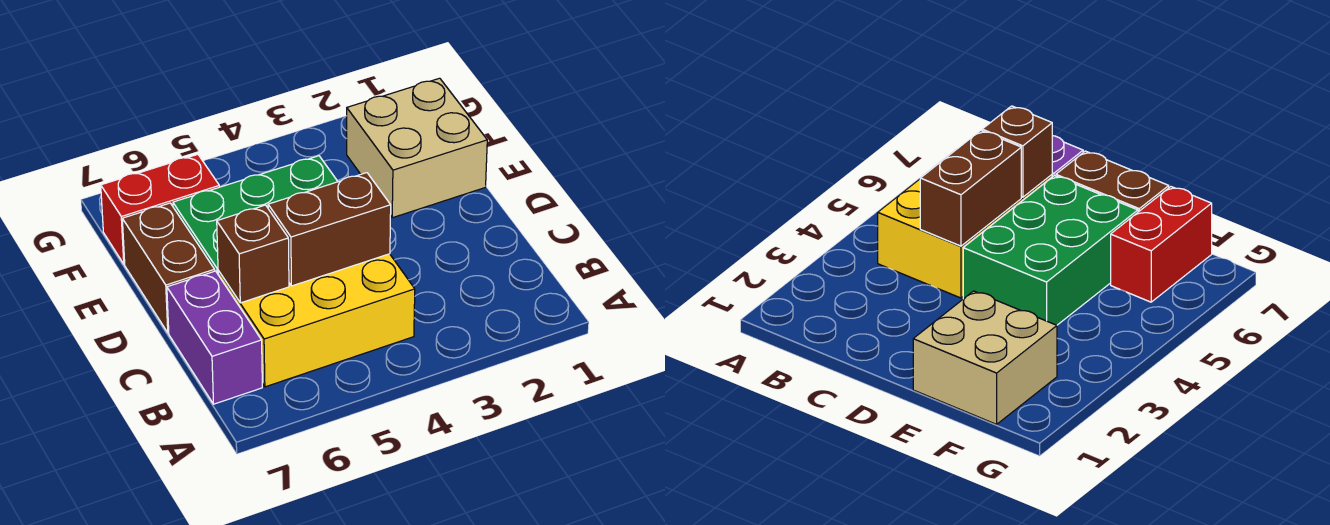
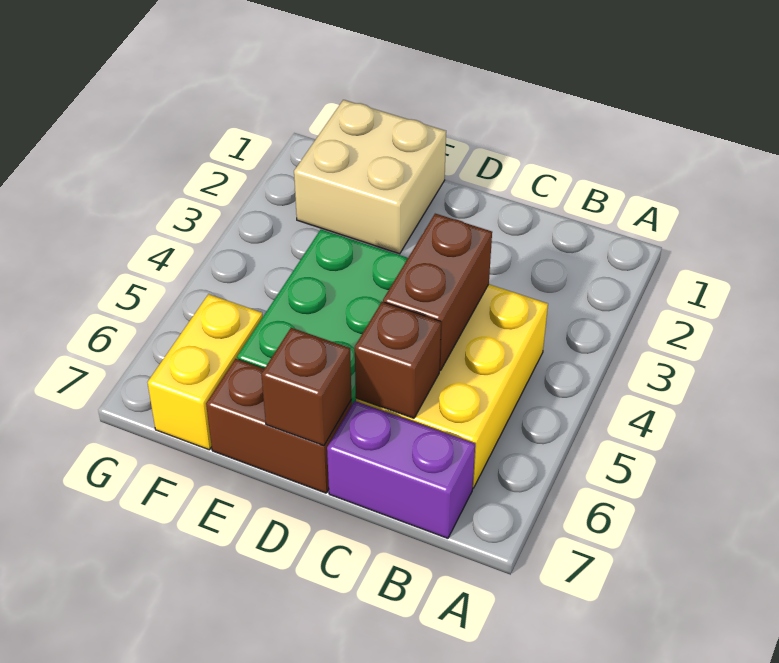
none -> brown 1x1 brick [261,328,352,446]
red 1x2 brick [101,154,219,264] -> yellow 1x2 brick [147,294,263,450]

